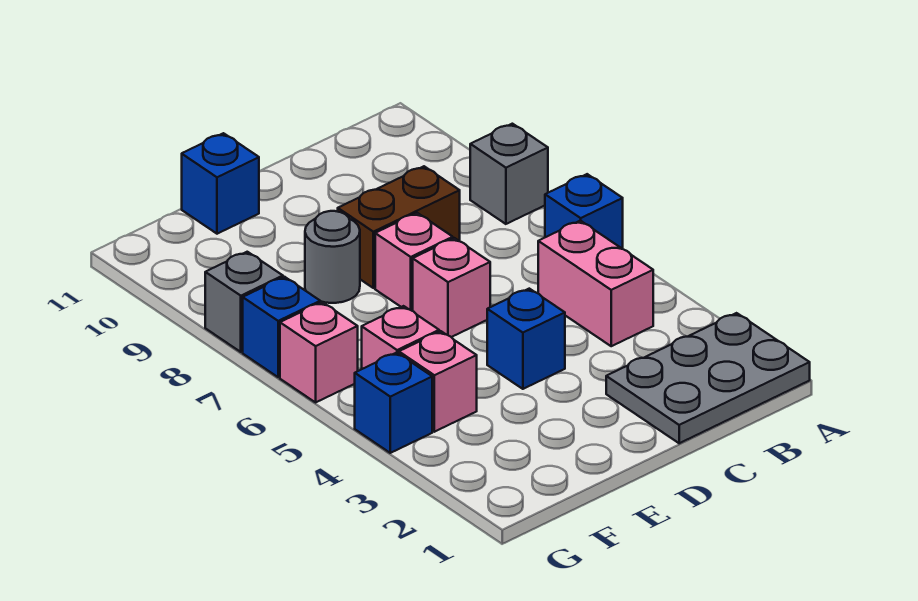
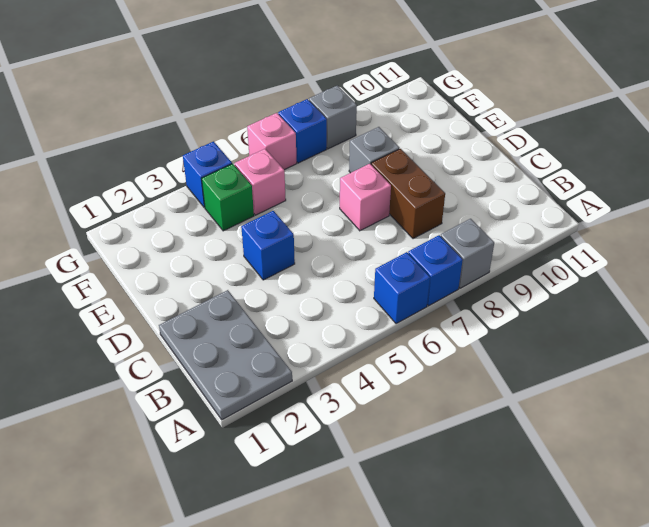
pink 1x2 brick [538,221,653,346] -> none
pink 1x1 brick [413,238,490,337] -> none
grey 1x1 round brick [305,211,360,303] -> grey 1x1 brick [349,127,399,173]
blue 1x1 brick [182,133,259,234] -> blue 1x1 brick moved to [408,235,463,306]
pink 1x1 brick [399,331,477,432] -> green 1x1 brick [202,164,254,231]

